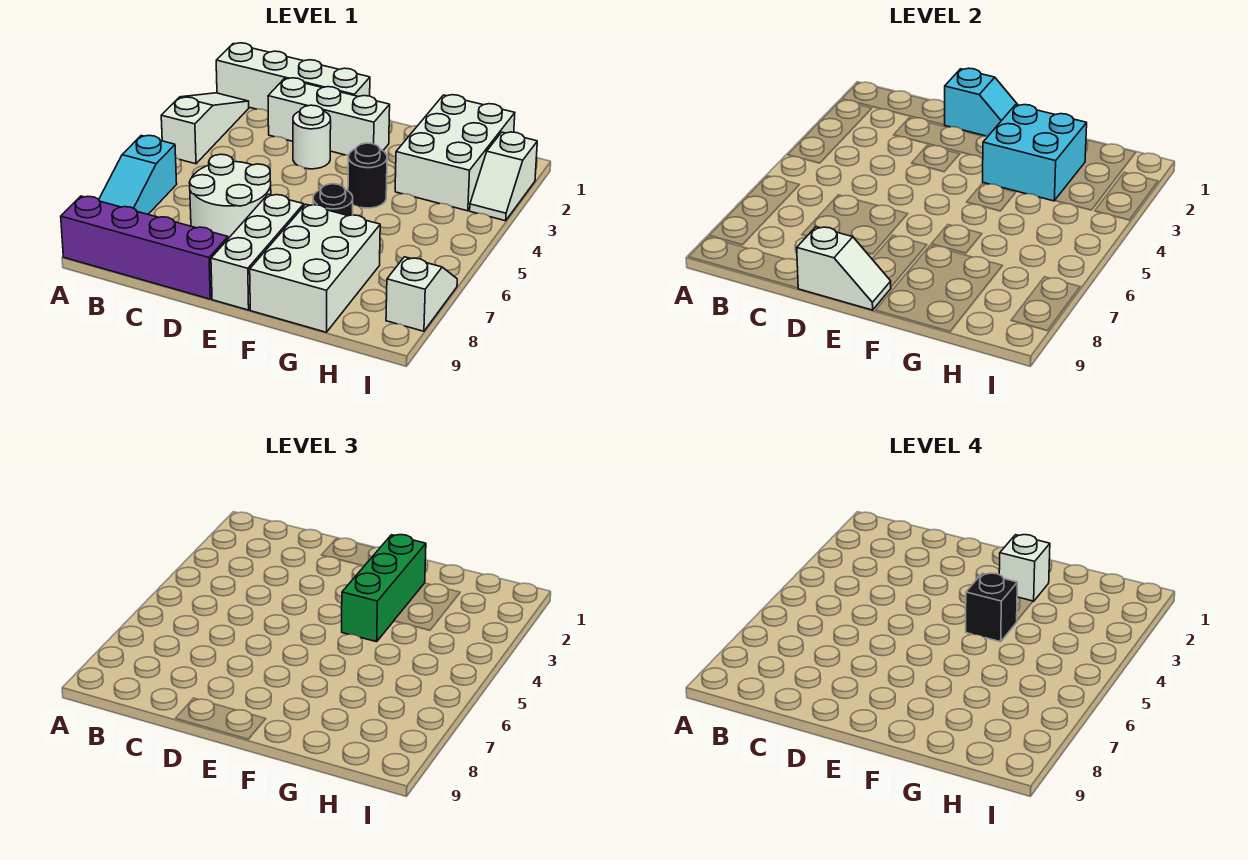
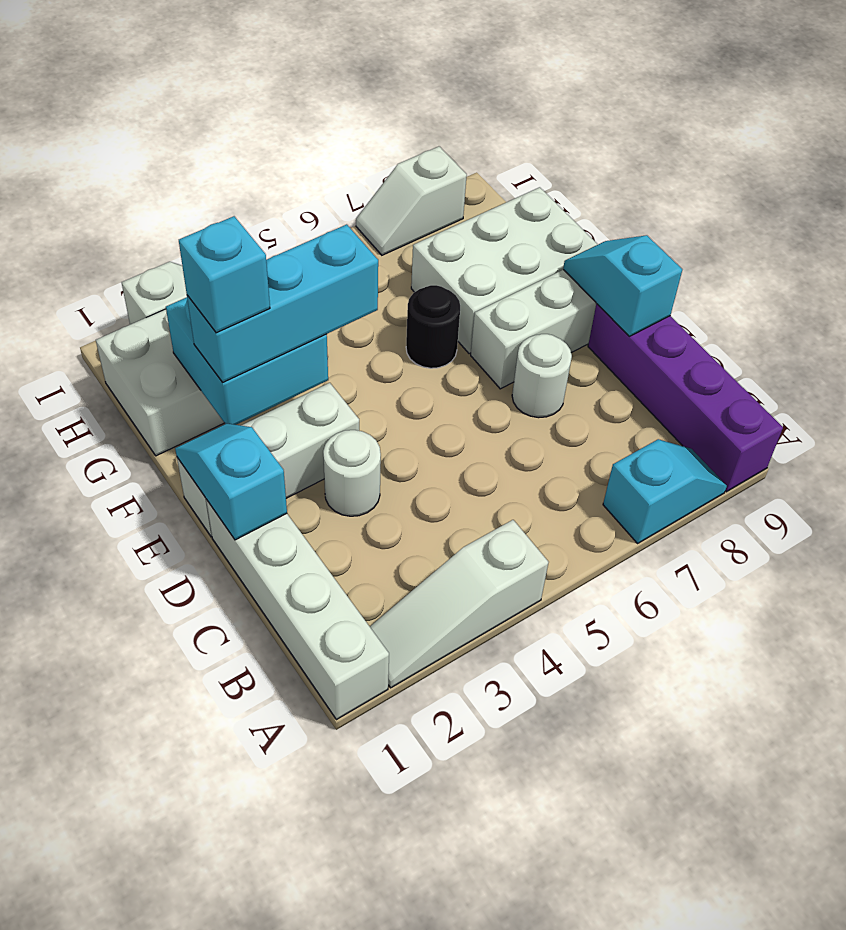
cyan 1x3 slope [99,135,177,214] -> cyan 1x2 slope [603,439,727,543]
white 1x3 brick [268,78,390,155] -> white 1x3 brick turned to [177,383,359,537]
white 2x2 round brick [189,154,271,239] -> white 1x1 round brick [512,334,572,418]
white 1x2 slope [797,227,891,310] -> cyan 1x2 slope [563,235,682,336]
green 1x3 brick [342,535,426,642] -> cyan 1x3 brick [187,224,378,382]
white 1x1 brick [999,535,1050,601] -> cyan 1x1 brick [179,216,270,333]
black 1x1 round brick [348,143,387,208] -> none
black 1x1 brick [966,573,1017,642] -> none

